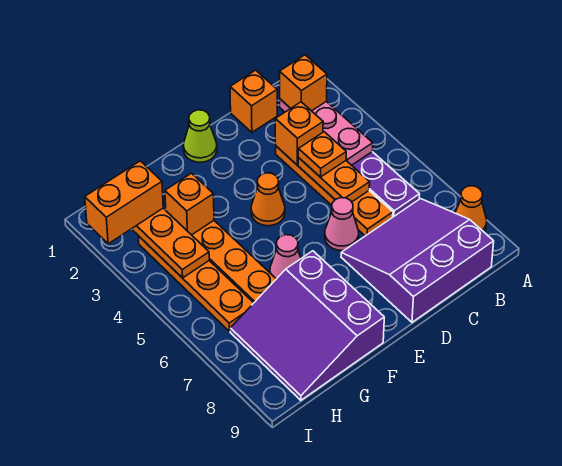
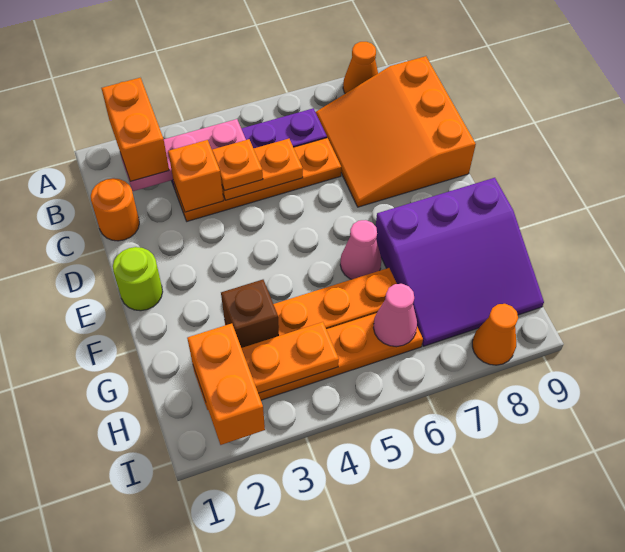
orange 1x1 brick [280,55,327,111] -> orange 1x2 brick [101,78,169,182]
purple 3x3 slope [341,199,494,322] -> orange 3x3 slope [316,56,476,207]
orange 1x1 brick [230,70,277,132] -> orange 1x1 round brick [91,178,139,241]
pink 1x1 cone [325,198,359,251] -> pink 1x1 cone moved to [373,284,417,347]
lime 1x1 cone [183,110,217,162] -> lime 1x1 round brick [113,247,163,311]
orange 1x1 cone [251,173,285,226] -> orange 1x1 cone moved to [472,304,518,365]
orange 1x1 brick [165,173,214,235] -> brown 1x1 brick [221,280,279,348]

